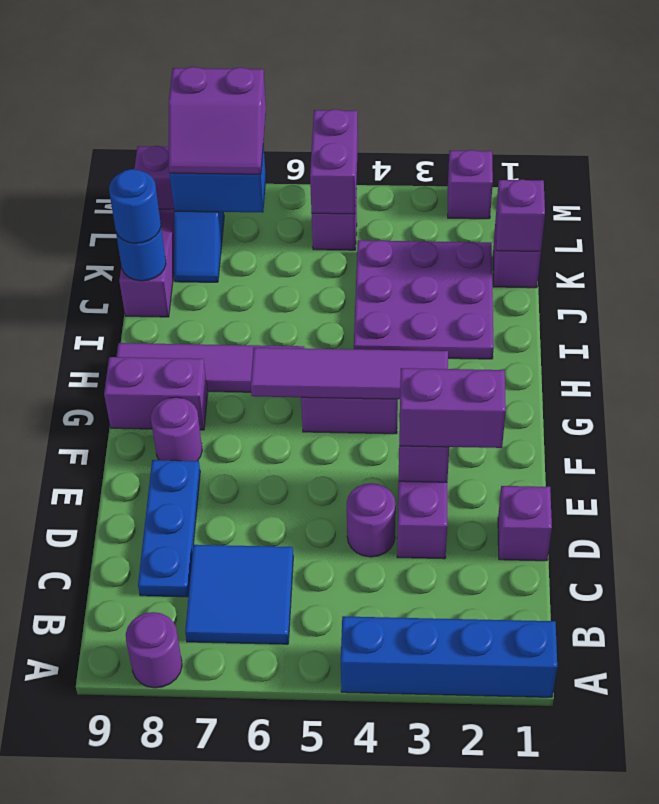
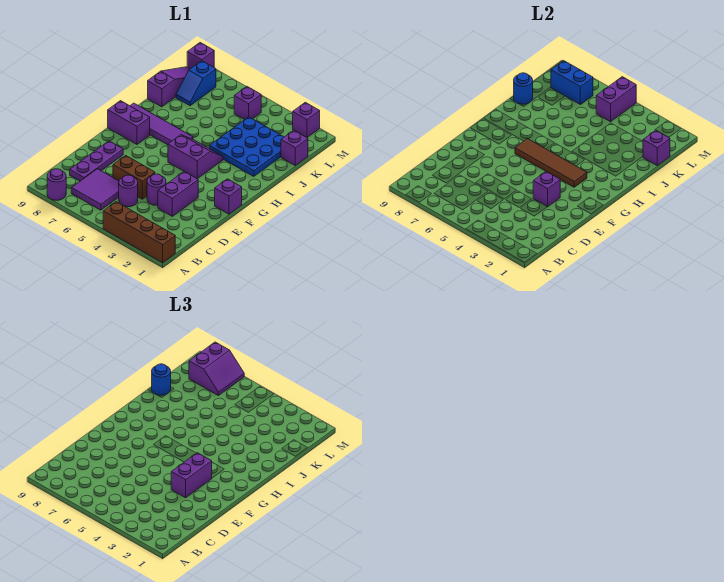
blue 1x4 brick [341,616,557,697] -> brown 1x4 brick [103,202,175,263]
blue 2x2 tile [185,545,293,644] -> purple 2x2 tile [71,169,119,210]
blue 1x3 plate [138,460,200,597] -> purple 1x3 plate [70,141,123,181]
purple 1x1 brick [498,486,552,561] -> purple 1x1 brick moved to [215,179,242,214]
none -> brown 1x2 brick [113,155,155,199]
purple 1x2 brick [399,368,506,448] -> purple 1x2 brick turned to [171,453,212,498]
purple 1x1 round brick [151,397,202,461] -> purple 1x1 round brick moved to [119,175,138,207]
purple 1x4 tile [251,348,448,399] -> brown 1x4 tile [515,138,587,187]
purple 3x3 plate [354,240,494,359] -> blue 3x3 plate [209,117,284,176]
purple 2x2 slope [169,67,266,174] -> purple 2x2 slope turned to [189,342,244,395]

